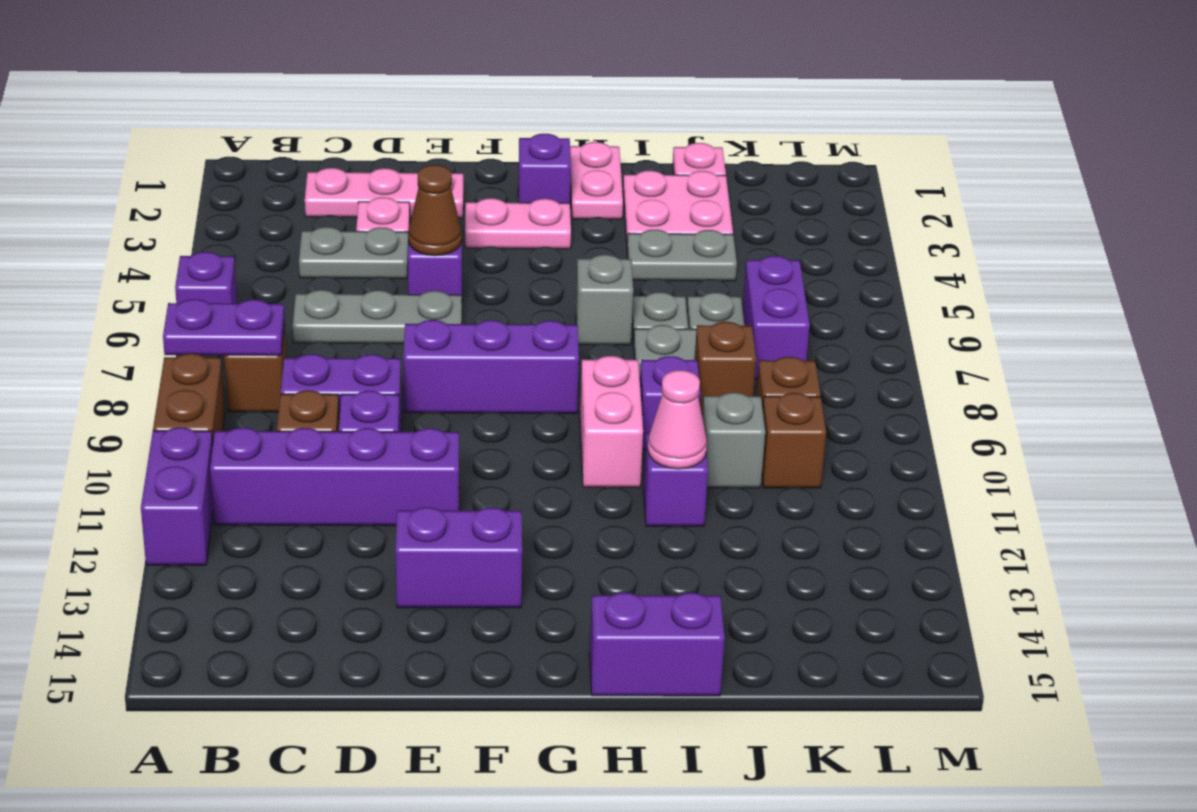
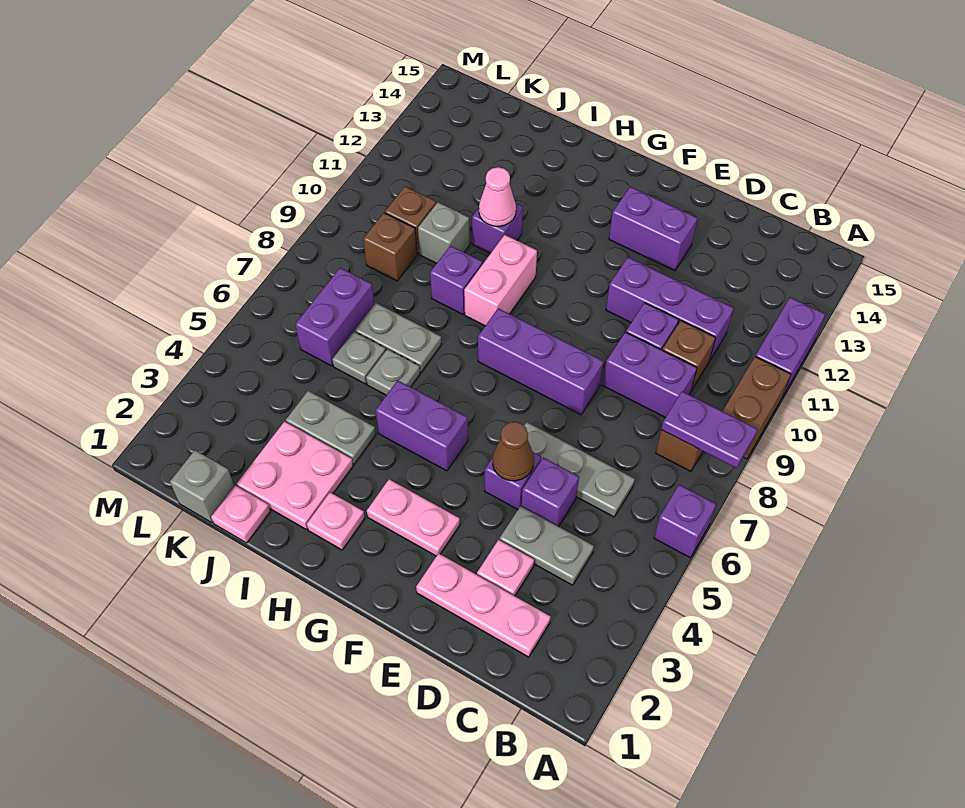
purple 1x4 brick [210,428,459,526] -> purple 1x3 brick [606,257,734,361]
purple 1x1 brick [518,134,571,203] -> purple 1x1 brick moved to [521,458,579,526]
pink 1x2 plate [570,142,623,219] -> pink 1x1 plate [307,492,365,550]
grey 1x1 brick [576,255,633,345] -> grey 1x1 brick moved to [170,450,234,523]
purple 1x2 brick [590,593,725,696] -> purple 1x2 brick moved to [376,380,468,471]
brown 1x1 brick [695,322,756,414] -> none

